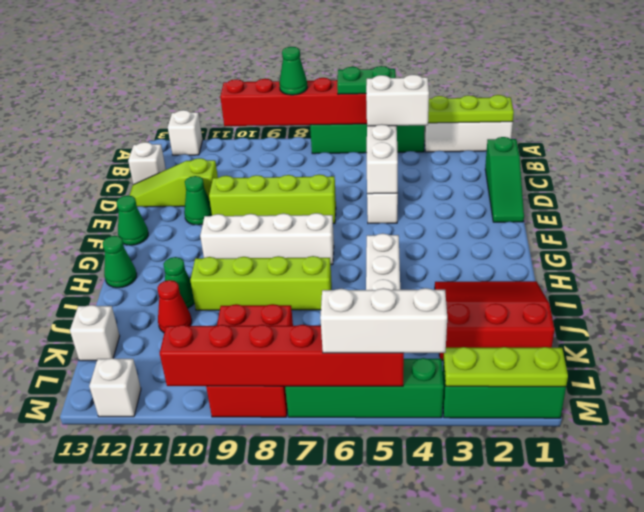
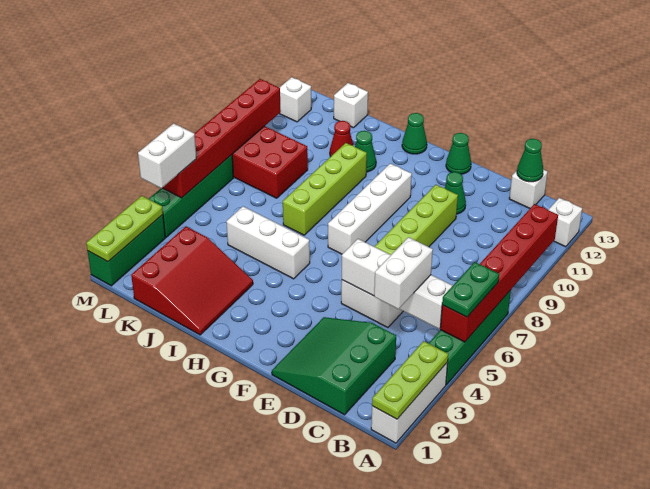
green 1x1 cone [279,47,308,95] -> green 1x1 cone moved to [517,139,543,182]
green 1x3 slope [485,137,524,222] -> green 3x3 slope [272,317,396,415]
lime 1x3 slope [129,158,218,207] -> none
white 1x3 brick [320,288,447,353] -> white 1x2 brick [138,123,196,188]

